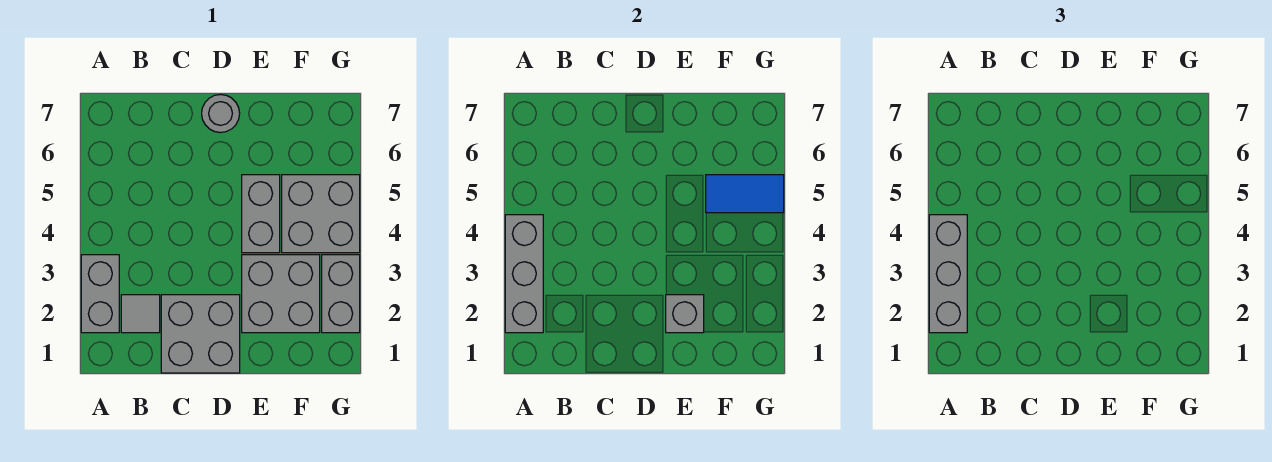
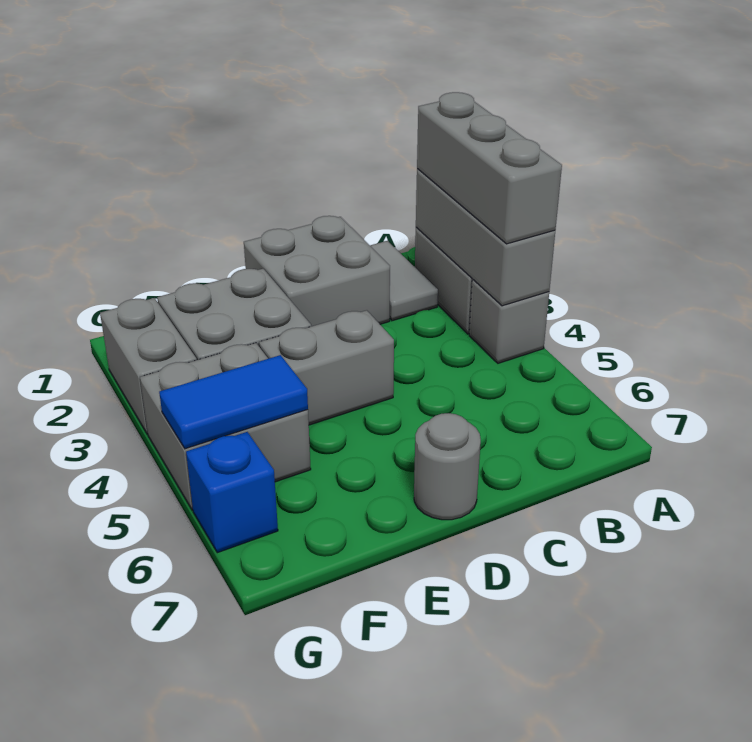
grey 1x1 tile [121,295,160,333] -> grey 1x2 tile [370,241,438,321]
grey 1x1 brick [666,295,704,333] -> grey 1x1 brick moved to [469,280,549,363]
grey 1x2 brick [242,175,280,253] -> grey 1x2 brick turned to [259,310,394,425]
none -> blue 1x1 brick [186,432,278,553]

